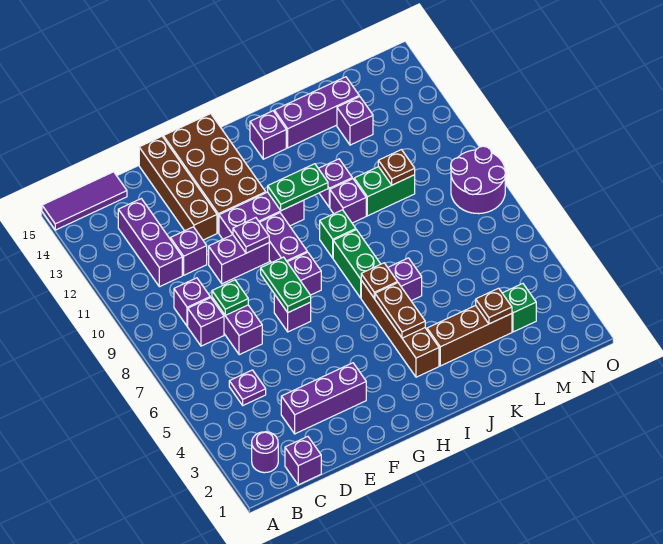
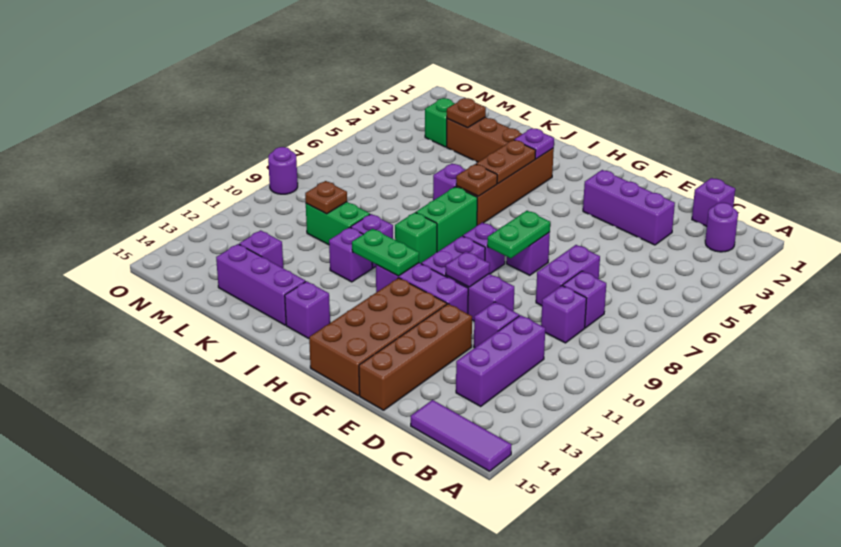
purple 1x1 plate [229,370,266,405] -> purple 1x1 plate moved to [514,128,554,159]
green 1x1 plate [212,280,248,315] -> none
purple 2x2 round brick [451,146,506,214] -> purple 1x1 round brick [268,147,298,194]

